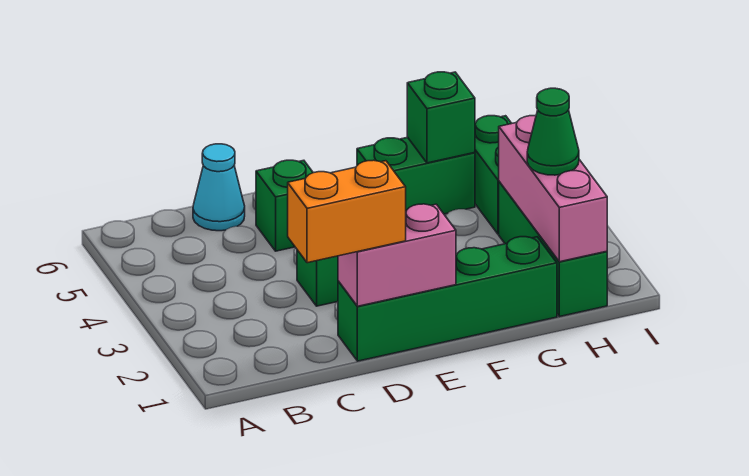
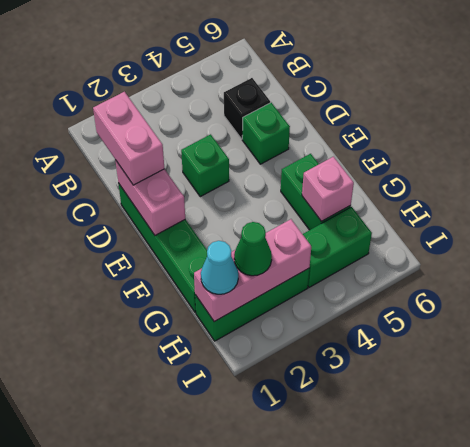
orange 1x2 brick [288,160,406,263] -> pink 1x2 brick [93,92,164,185]
none -> black 1x1 brick [224,78,270,139]
cyan 1x1 cone [193,144,245,231] -> cyan 1x1 cone moved to [201,241,238,294]
green 1x1 brick [407,72,475,163] -> pink 1x1 brick [302,157,354,221]

